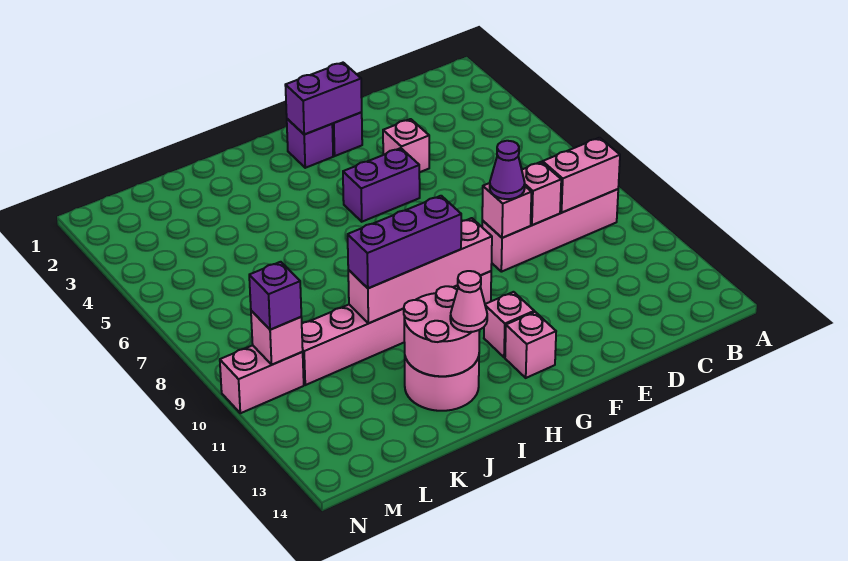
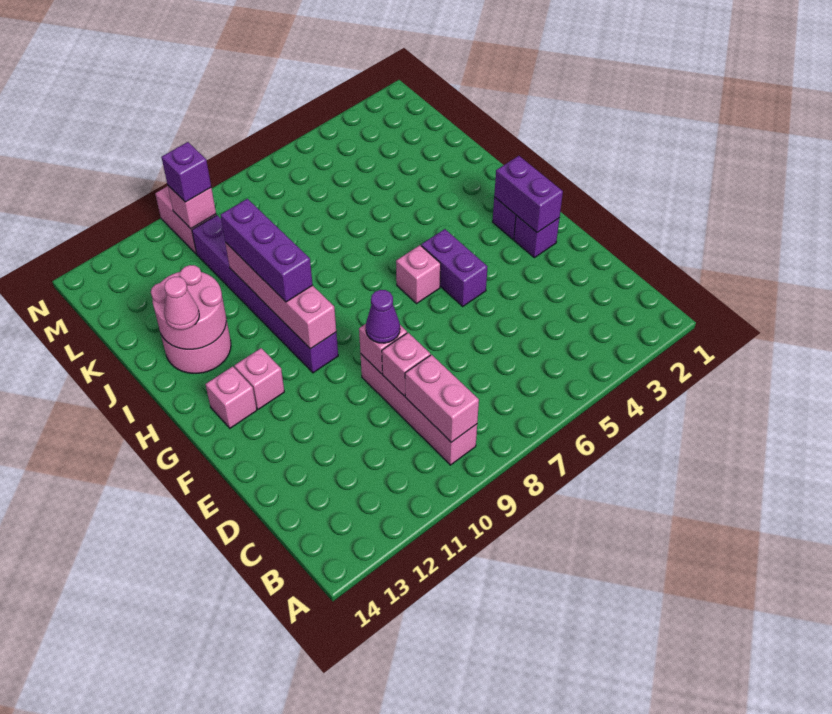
pink 1x1 brick [383,119,429,172] -> pink 1x1 brick moved to [396,245,441,303]
pink 1x6 brick [302,271,491,385] -> purple 1x6 brick [192,215,338,373]

